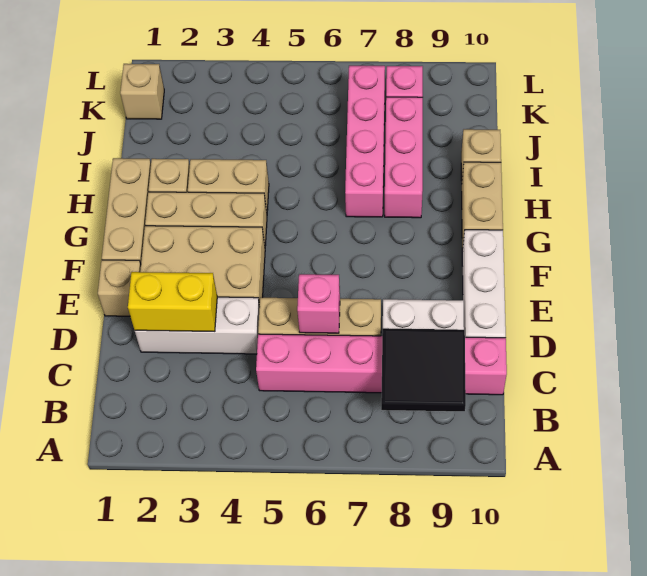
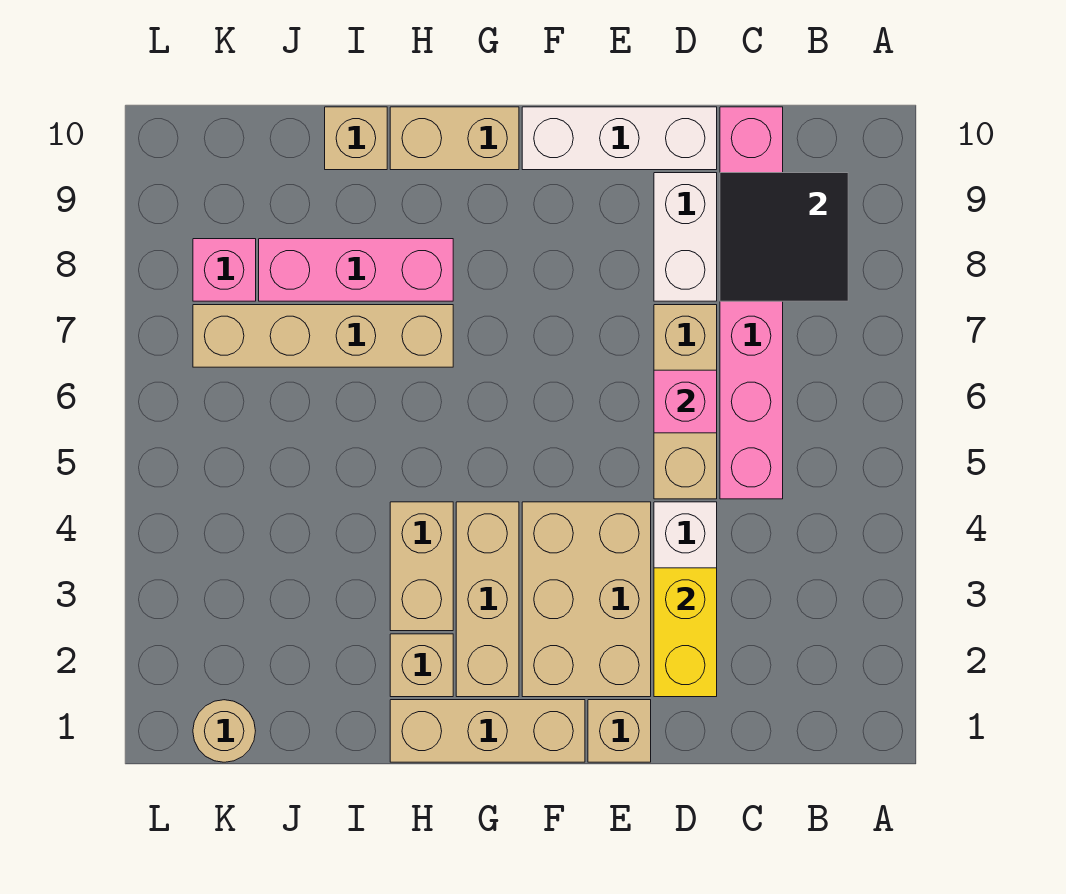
pink 1x4 brick [345,66,385,217] -> tan 1x4 brick [193,305,453,367]
tan 1x1 brick [120,64,164,119] -> tan 1x1 round brick [193,700,255,762]

